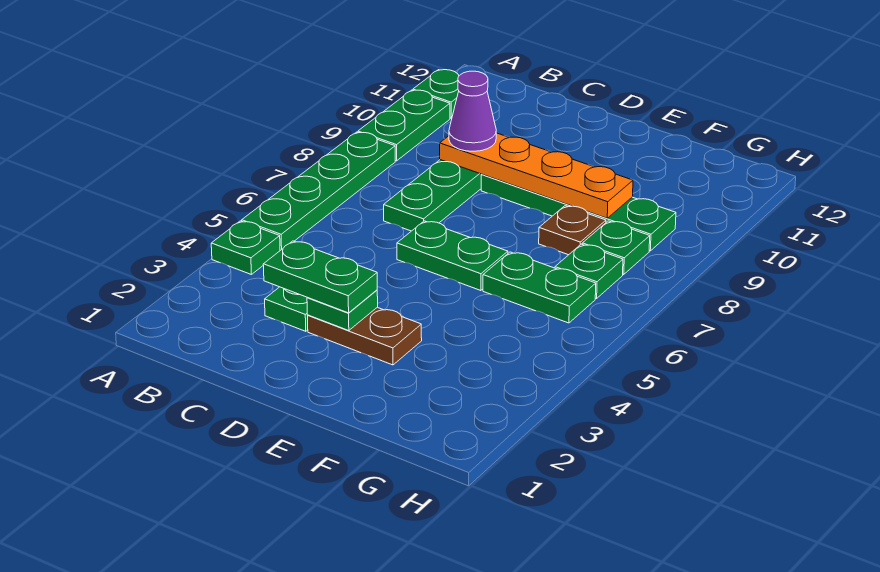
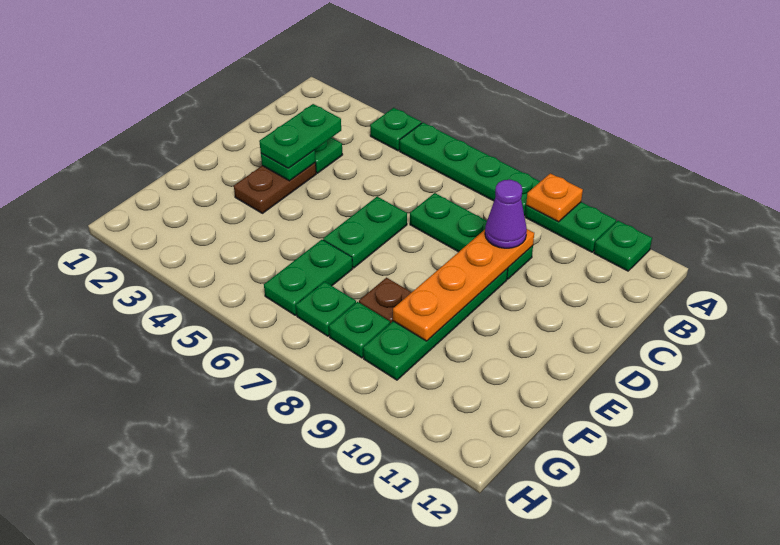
none -> orange 1x1 plate [526,173,583,222]

